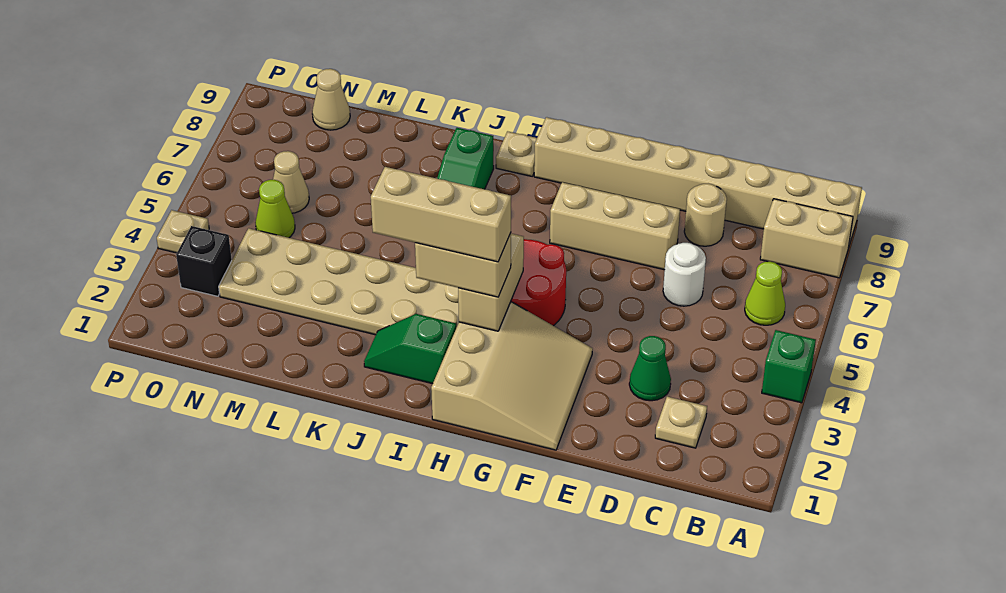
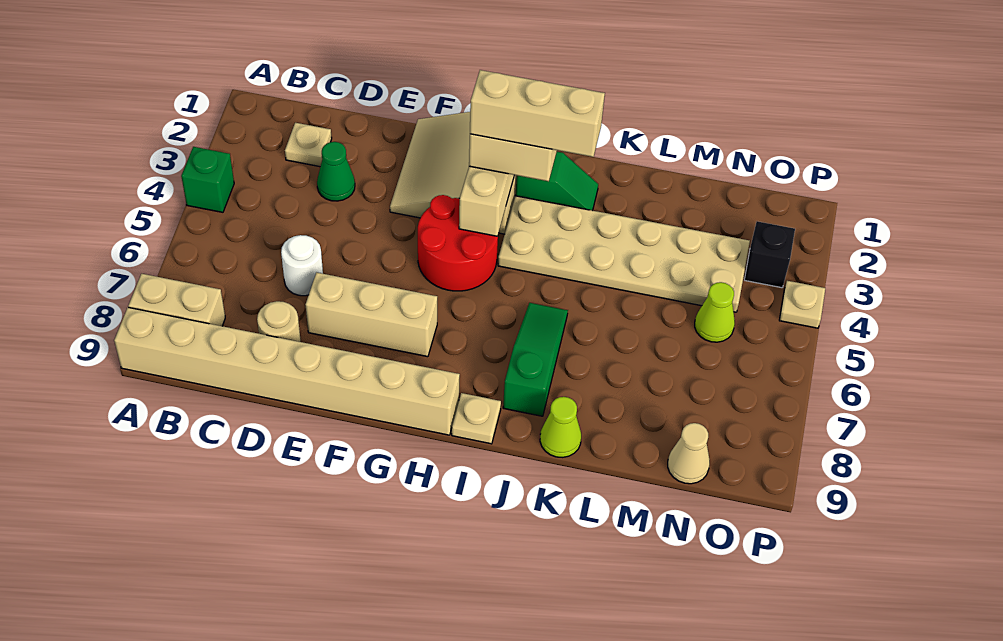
lime 1x1 cone [745,262,785,325] -> lime 1x1 cone moved to [540,397,581,457]
tan 1x1 cone [273,151,309,213] -> none

